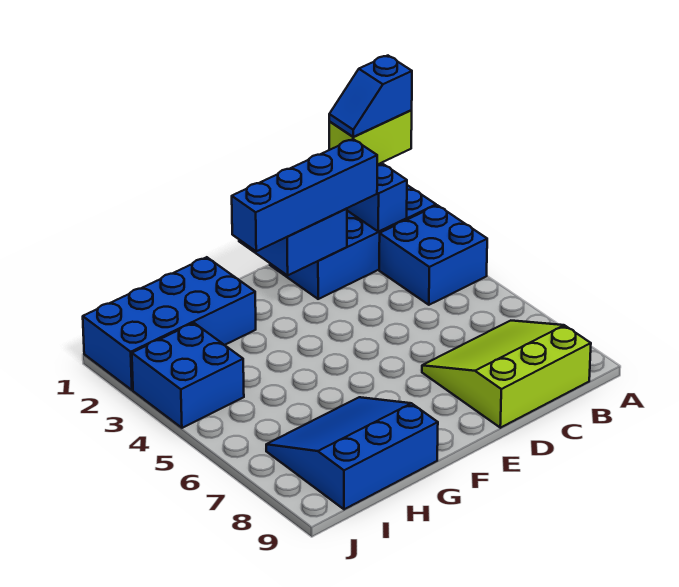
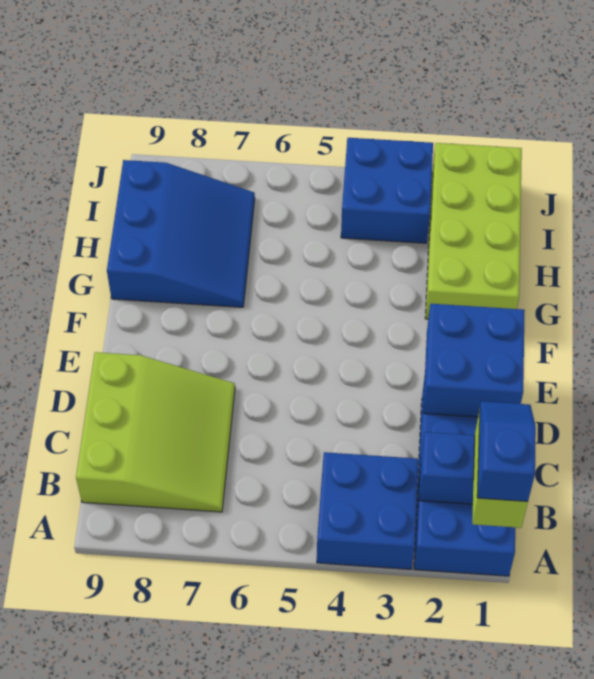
blue 1x4 brick [232,139,377,251] -> none
blue 2x4 brick [83,257,256,390] -> lime 2x4 brick [425,143,522,319]

